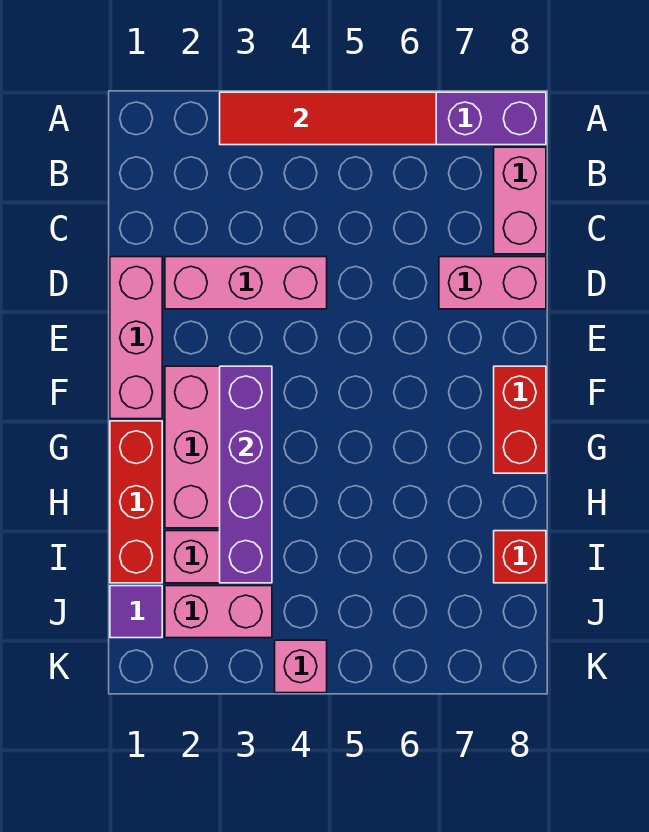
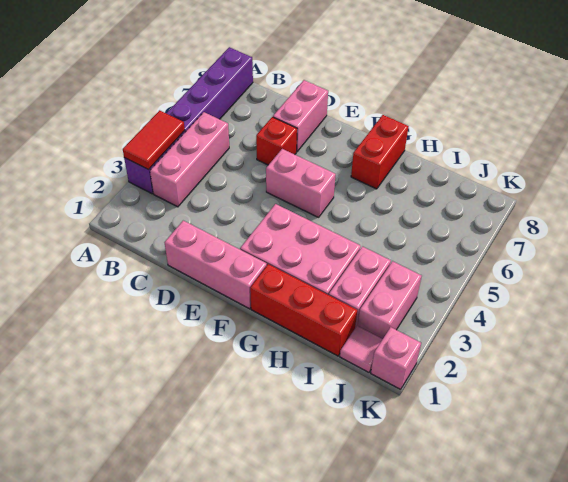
red 1x4 tile [220,92,436,145] -> red 1x2 tile [123,110,185,170]
pink 1x2 brick [494,147,546,254] -> pink 1x2 brick moved to [266,149,336,217]
pink 1x3 brick [165,257,327,309] -> pink 1x3 brick moved to [150,112,229,207]
purple 1x4 brick [220,366,272,583] -> none
red 1x2 brick [494,366,546,473] -> red 1x2 brick turned to [351,115,409,189]
red 1x1 brick [494,531,546,583] -> red 1x1 brick moved to [256,117,297,165]
purple 1x1 tile [110,586,162,638] -> pink 1x1 tile [340,326,383,372]
pink 1x1 brick [275,640,327,693] -> pink 1x1 brick moved to [371,327,421,389]

